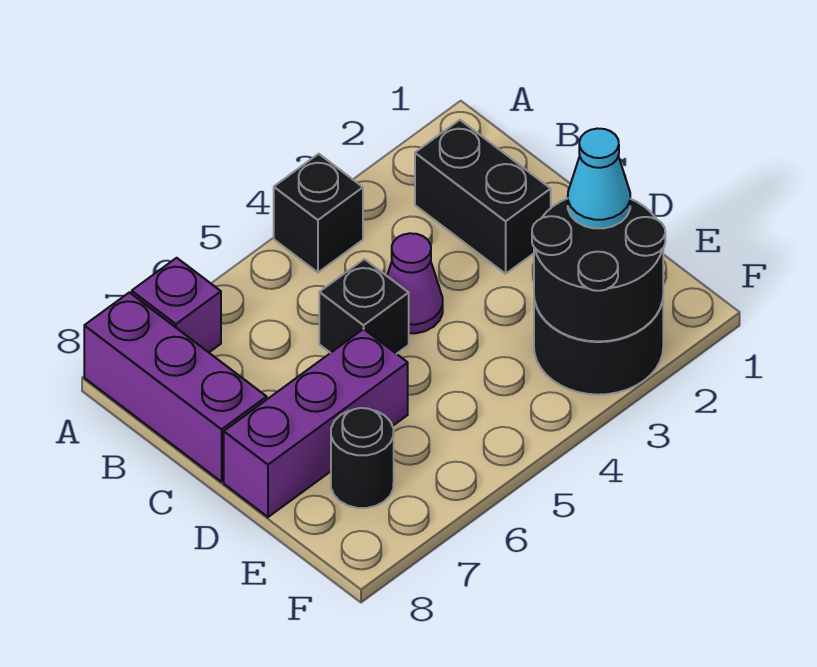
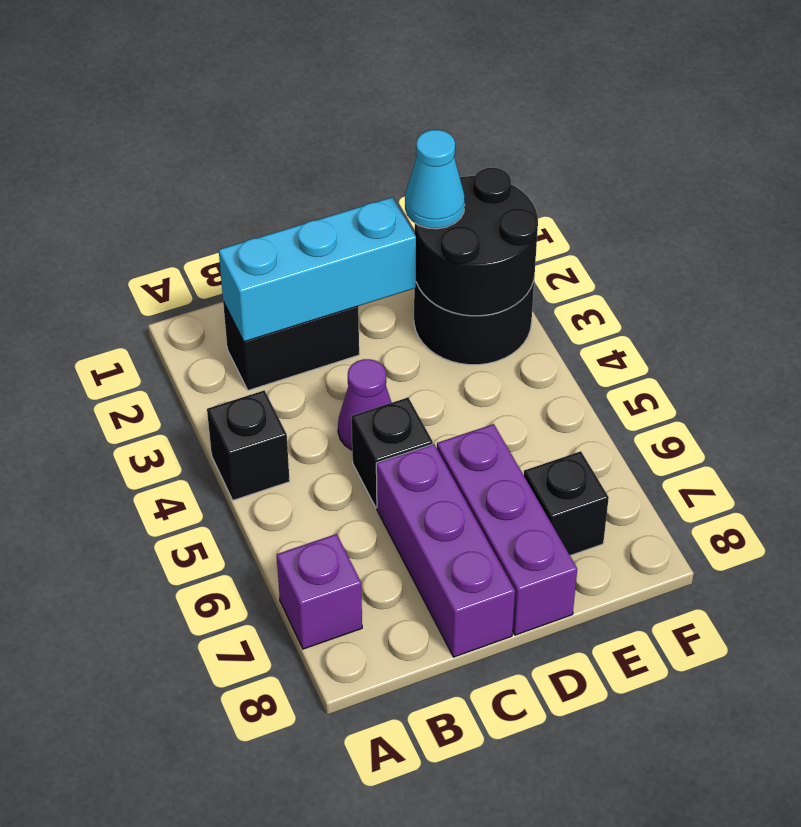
purple 1x3 brick [84,292,267,482] -> purple 1x3 brick turned to [376,444,515,657]
none -> cyan 1x3 brick [219,197,416,342]
black 1x1 round brick [331,408,394,508] -> black 1x1 brick [524,451,609,555]

